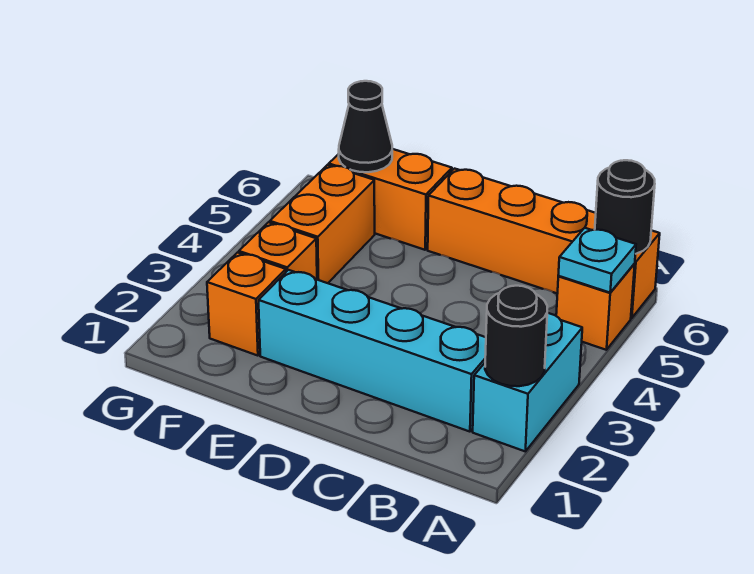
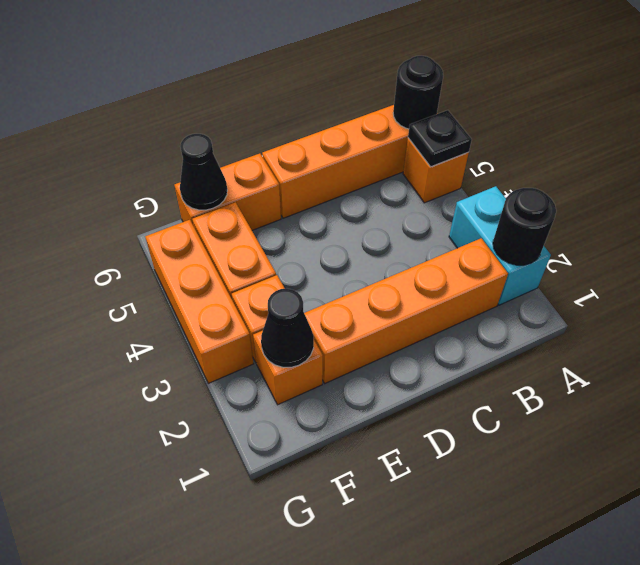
cyan 1x1 plate [558,228,636,293] -> black 1x1 plate [408,110,472,167]
cyan 1x4 brick [259,270,486,432] -> orange 1x4 brick [304,238,508,383]
none -> black 1x1 cone [261,288,314,367]
none -> orange 1x3 brick [145,220,254,383]

